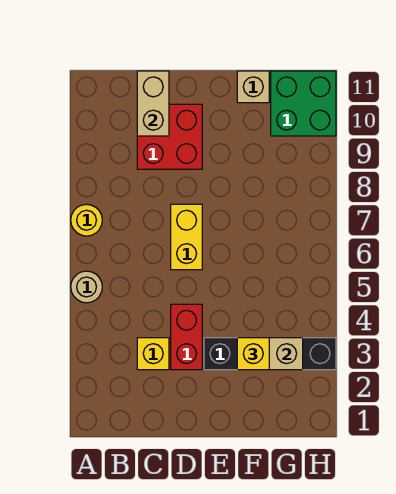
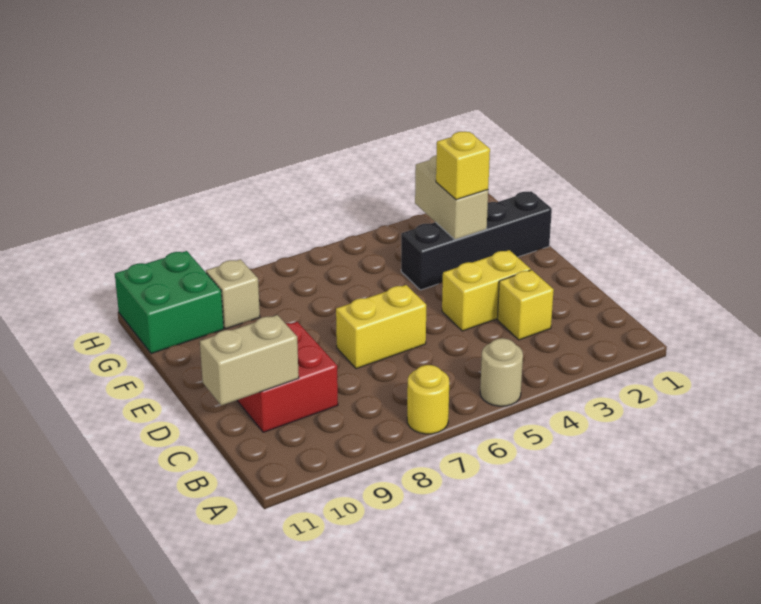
red 1x2 brick [171,304,202,370] -> yellow 1x2 brick [442,250,531,331]
black 1x4 brick [204,338,336,370] -> black 1x4 brick turned to [401,191,552,290]
tan 1x1 brick [237,71,269,103] -> tan 1x1 brick moved to [206,259,260,329]

